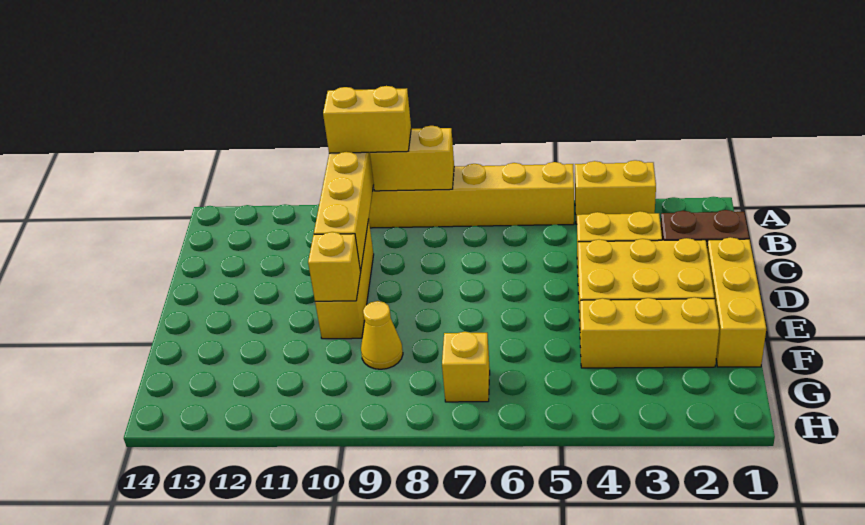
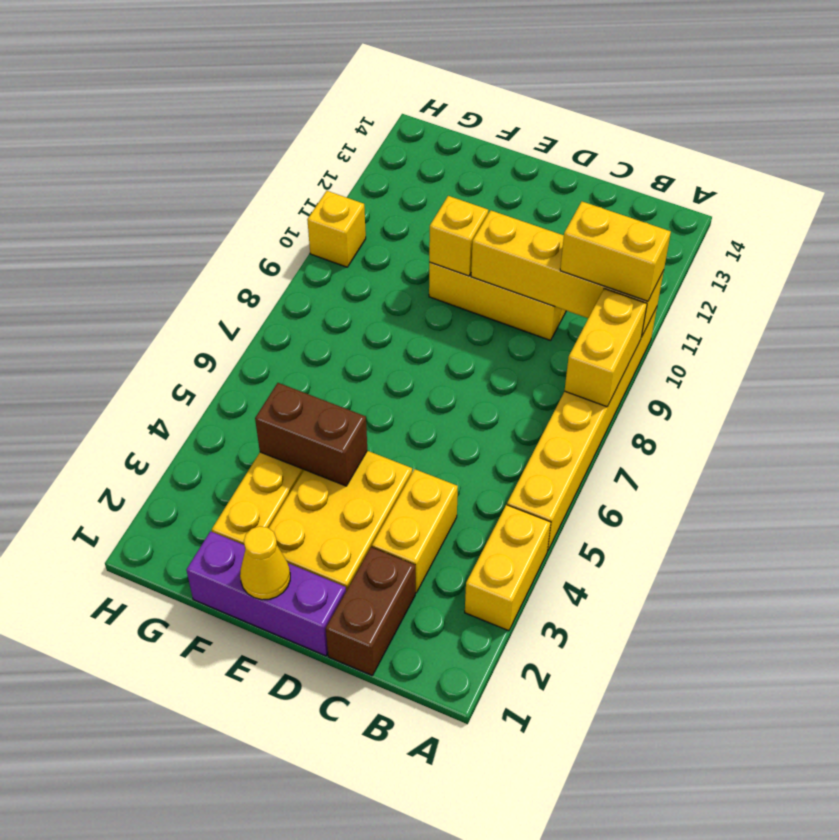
yellow 1x2 brick [323,86,411,153] -> yellow 1x2 brick turned to [560,202,671,301]
yellow 1x3 brick [707,237,766,367] -> purple 1x3 brick [186,531,346,656]
none -> brown 1x2 brick [255,383,367,486]
yellow 1x1 cone [361,301,403,369] -> yellow 1x1 cone moved to [240,526,290,600]
yellow 1x1 brick [442,332,490,402] -> yellow 1x1 brick moved to [307,191,366,267]

